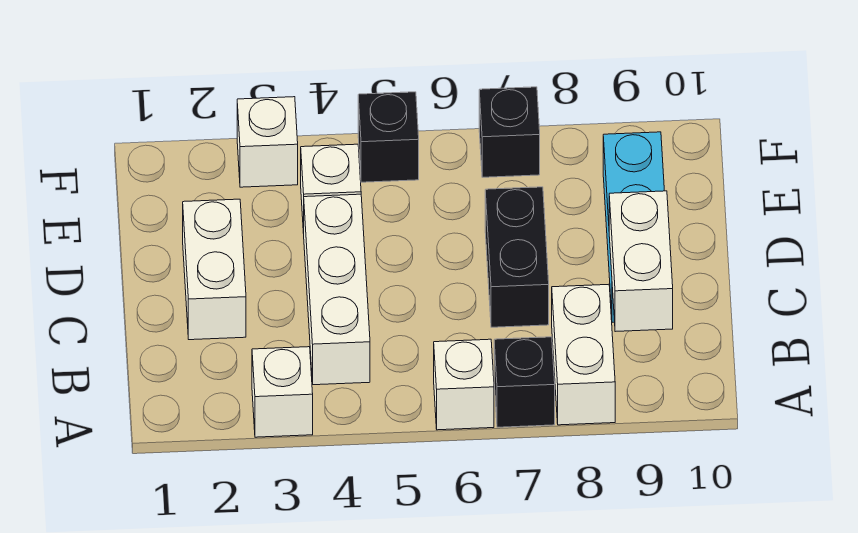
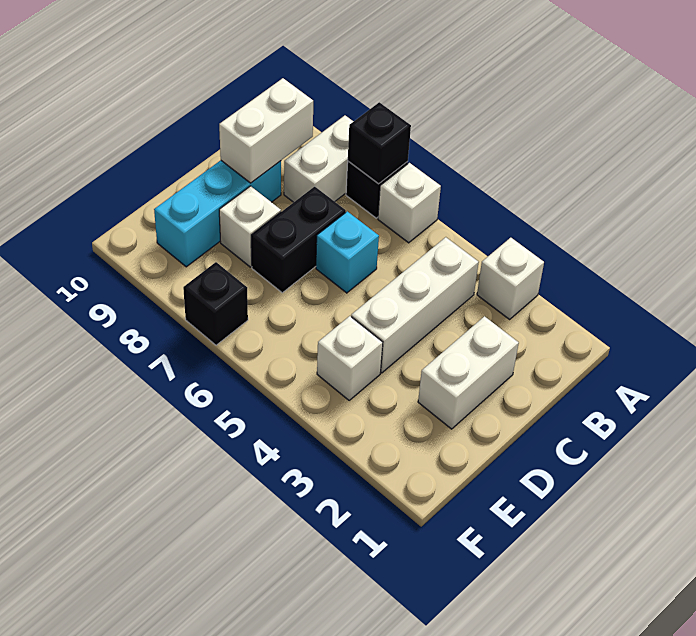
none -> cyan 1x1 brick [316,211,379,293]
white 1x1 brick [237,97,298,187] -> white 1x1 brick moved to [219,186,281,267]
black 1x1 brick [358,92,419,182] -> black 1x1 brick moved to [348,102,411,184]

